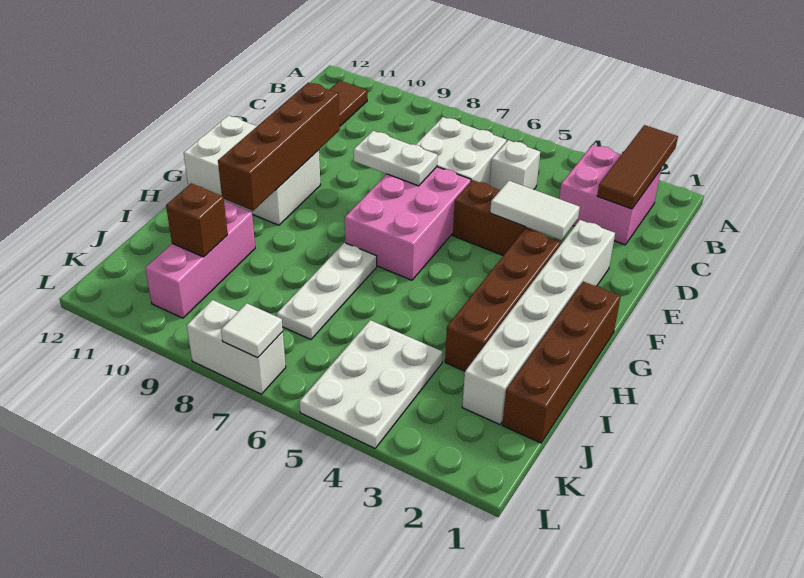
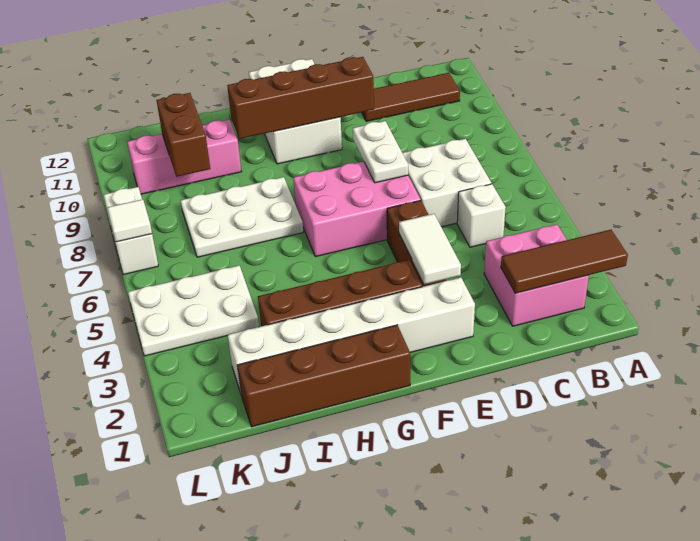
white 1x3 plate [277,243,377,340] -> white 2x3 plate [180,177,303,257]
brown 1x1 brick [166,183,228,257] -> brown 1x2 brick [156,93,210,177]

